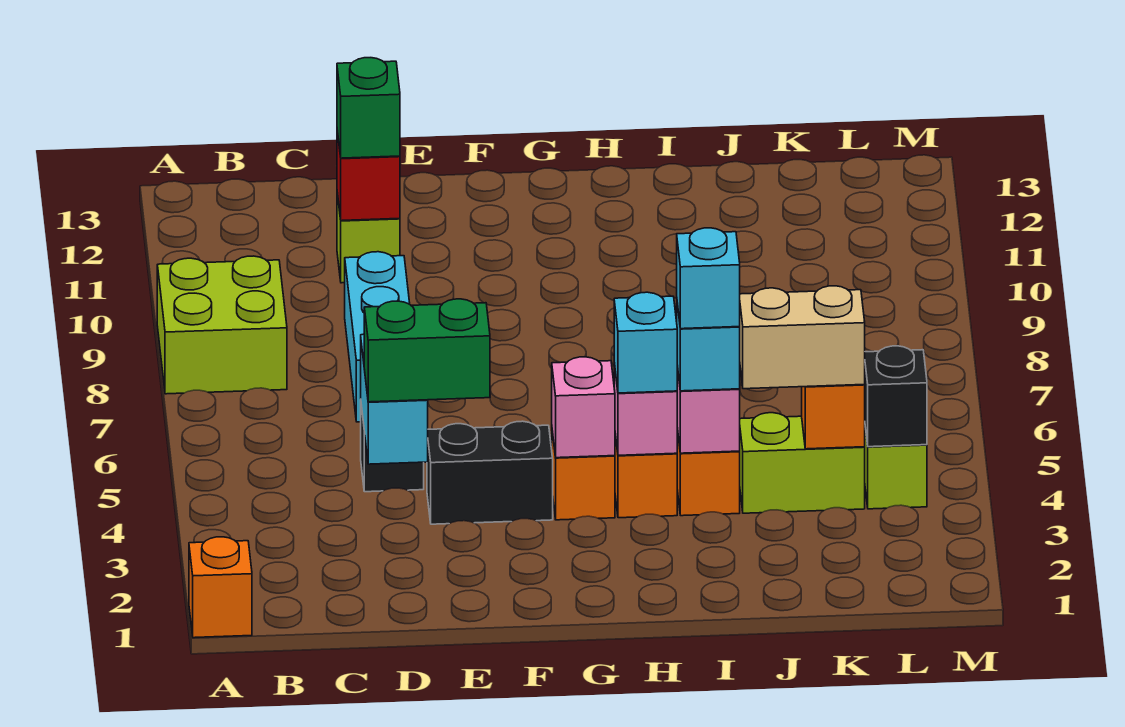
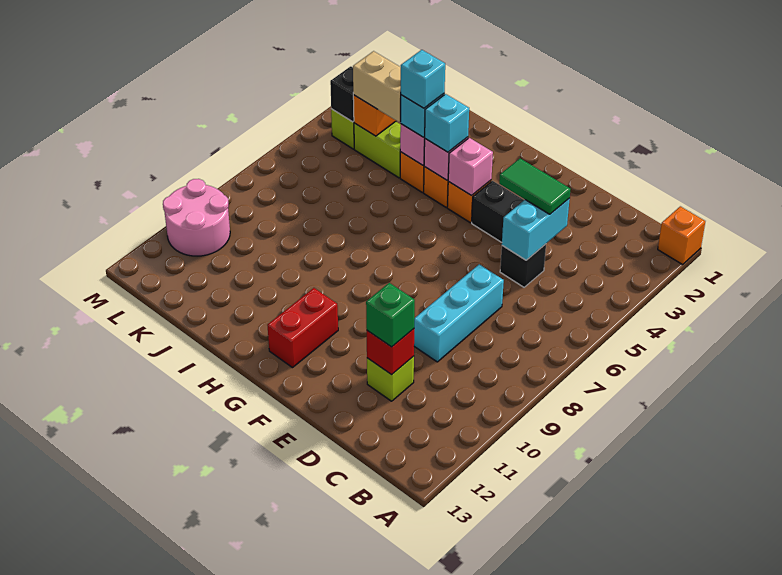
lime 2x2 brick [157,256,287,394] -> none
green 1x2 brick [364,299,490,402] -> green 1x2 tile [499,158,571,214]
none -> red 1x2 brick [267,288,338,368]
none -> pink 2x2 round brick [163,179,230,256]

